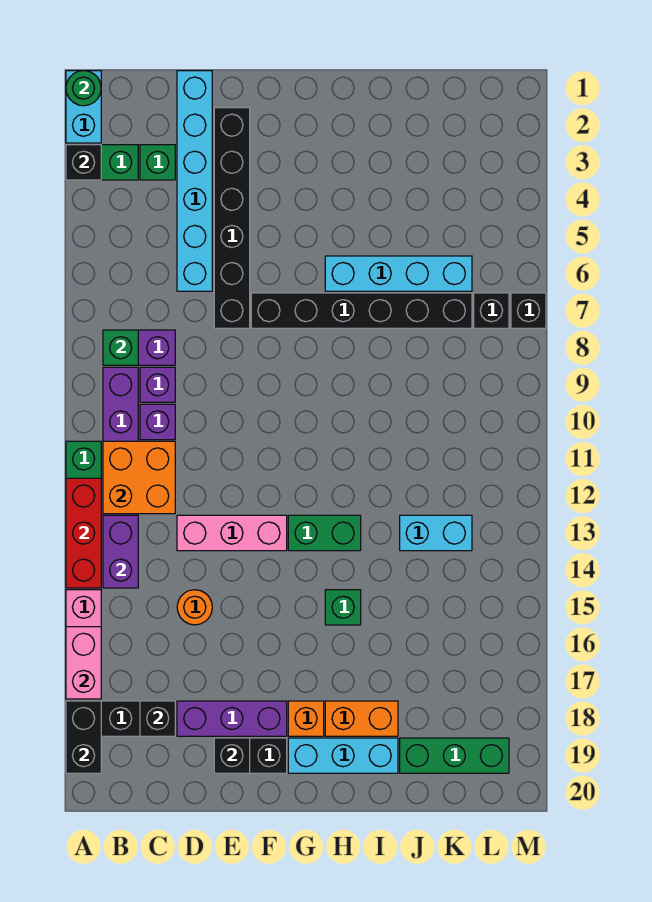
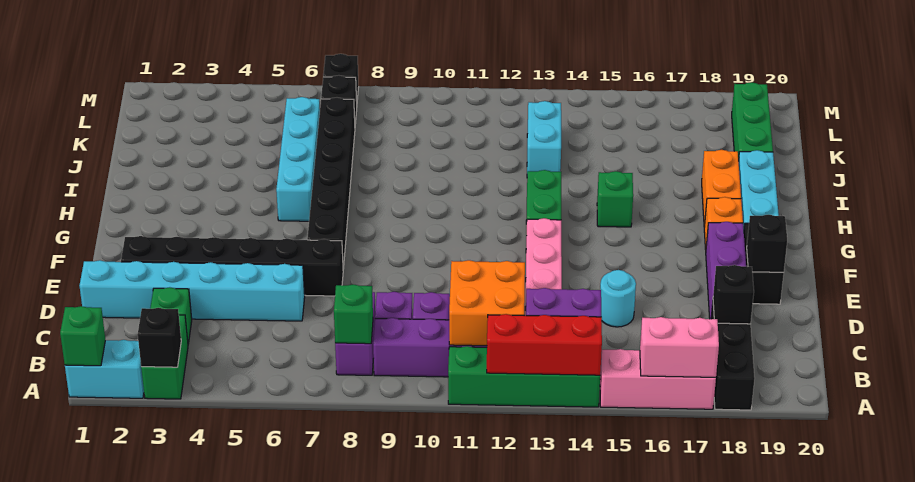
green 1x1 round brick [66,71,101,106] -> green 1x1 brick [60,306,105,366]
black 1x2 brick [66,701,101,773] -> none
orange 1x1 round brick [177,590,212,625] -> cyan 1x1 round brick [600,270,636,327]

